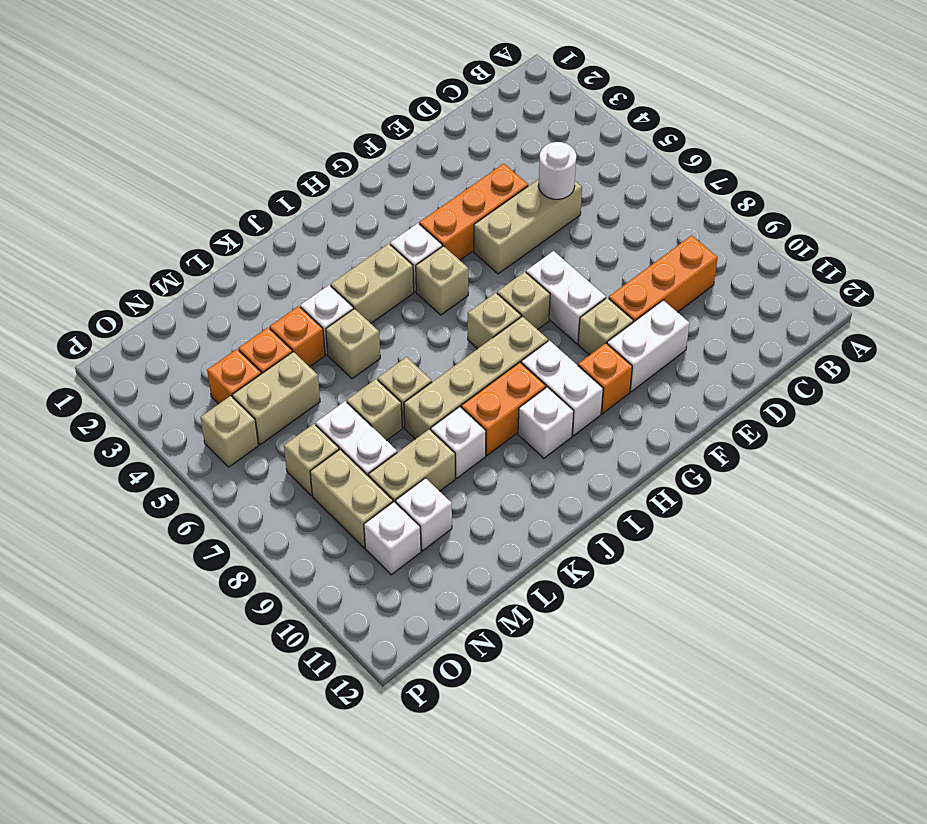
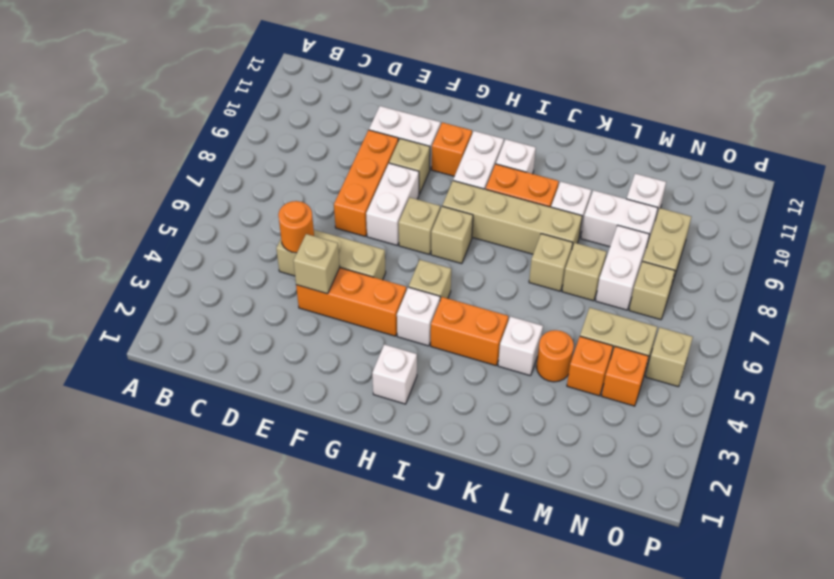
orange 1x3 brick [609,235,718,322] -> orange 1x3 brick turned to [334,130,398,237]
white 1x1 round brick [538,142,576,199] -> orange 1x1 round brick [278,201,314,253]
tan 1x2 brick [331,243,414,323] -> orange 1x2 brick [431,297,508,366]
tan 1x1 brick [326,309,380,379] -> tan 1x1 brick moved to [294,234,340,294]
orange 1x1 brick [270,306,325,367] -> orange 1x1 round brick [537,330,574,382]
tan 1x2 brick [369,429,455,503] -> white 1x2 brick [581,190,658,247]
white 1x1 brick [364,502,421,575] -> white 1x1 brick moved to [372,344,417,404]

